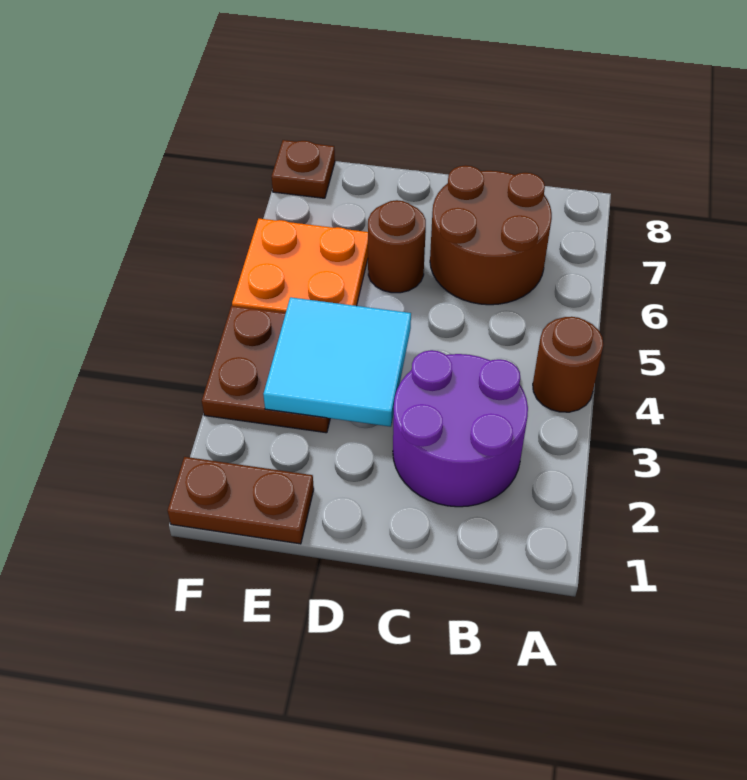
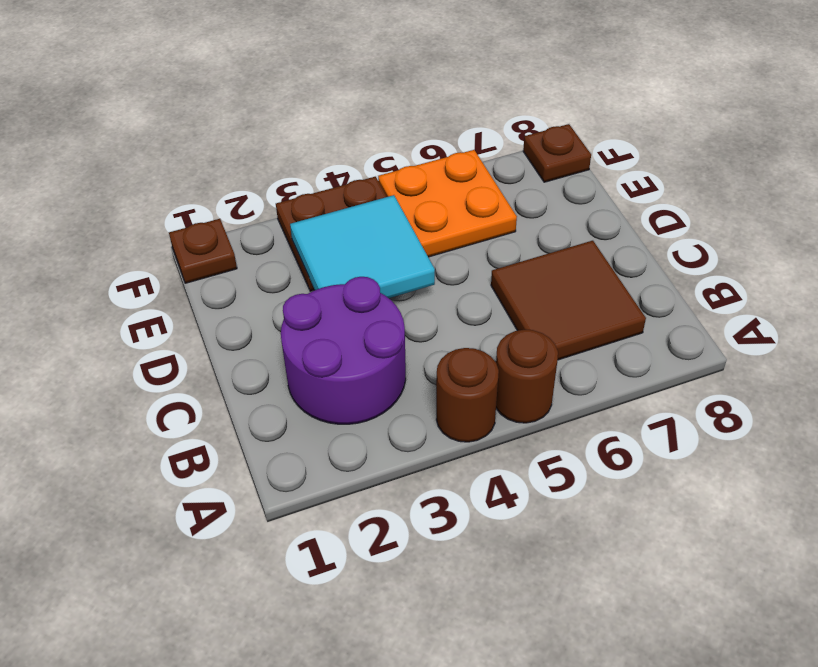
brown 2x2 round brick [430,165,552,305] -> brown 2x2 tile [491,241,646,360]
brown 1x1 round brick [368,200,426,293] -> brown 1x1 round brick moved to [496,329,558,423]
brown 1x2 plate [168,457,314,544] -> brown 1x1 plate [169,219,237,283]

